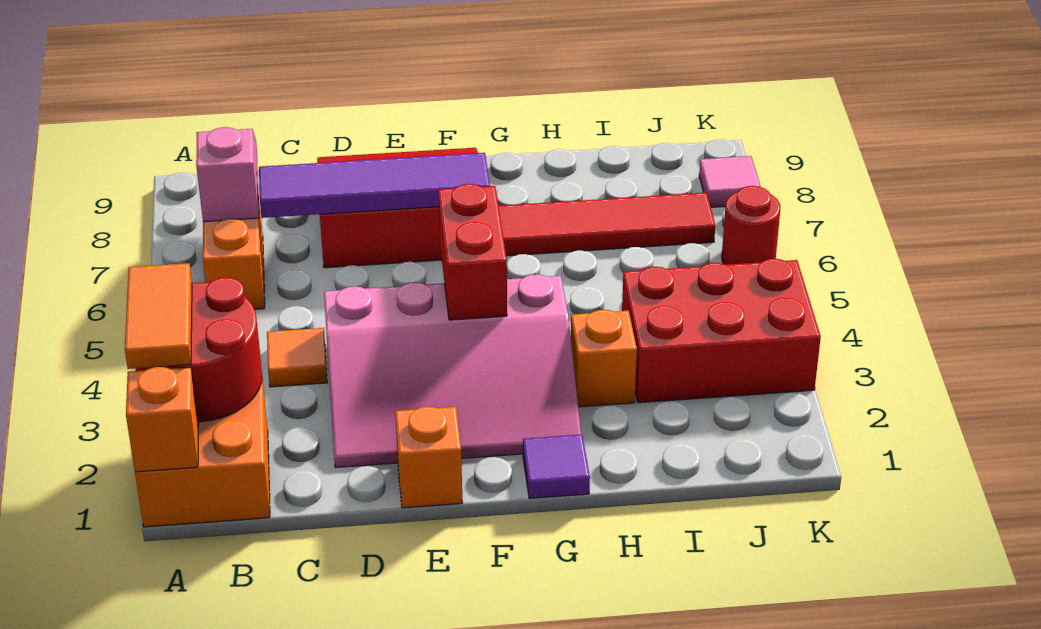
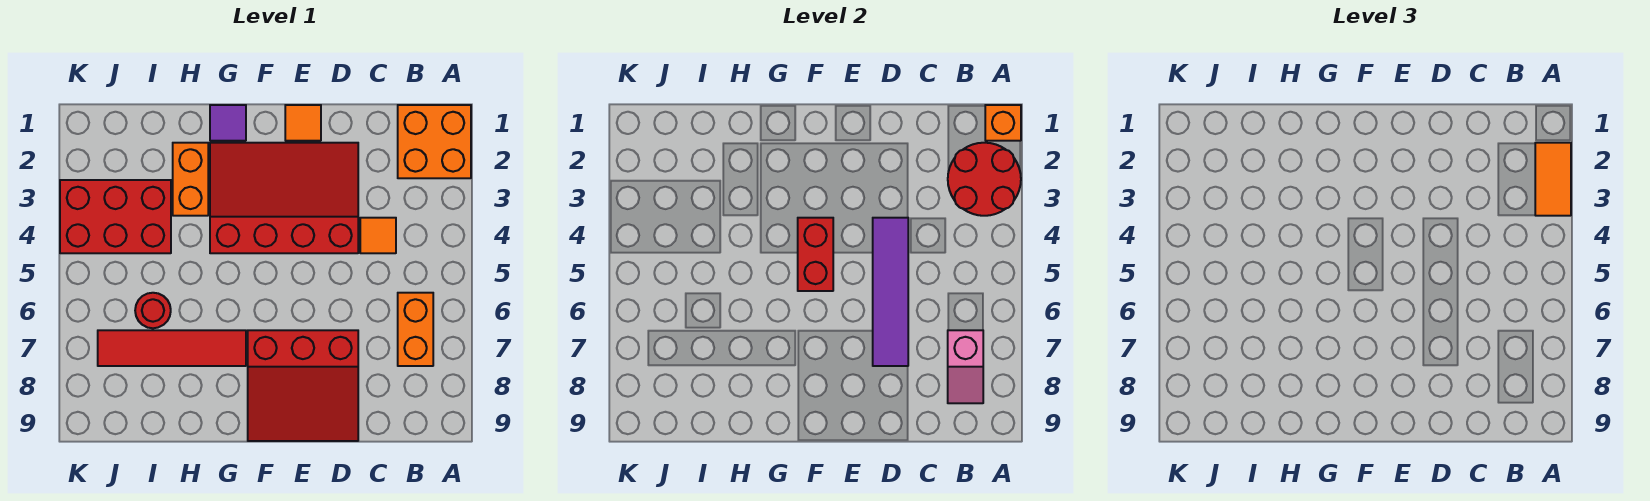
purple 1x4 tile [259,153,490,218] -> purple 1x4 tile turned to [873,218,908,366]
pink 3x4 slope [324,274,581,468] -> red 3x4 slope [210,143,358,253]
orange 1x1 brick [395,407,462,508] -> orange 1x1 tile [285,105,321,141]
orange 1x1 brick [571,310,637,407] -> orange 1x2 brick [173,143,208,216]
red 1x1 round brick [722,186,780,265] -> red 1x1 round brick moved to [135,293,171,328]
pink 1x1 tile [699,156,761,207] -> none

